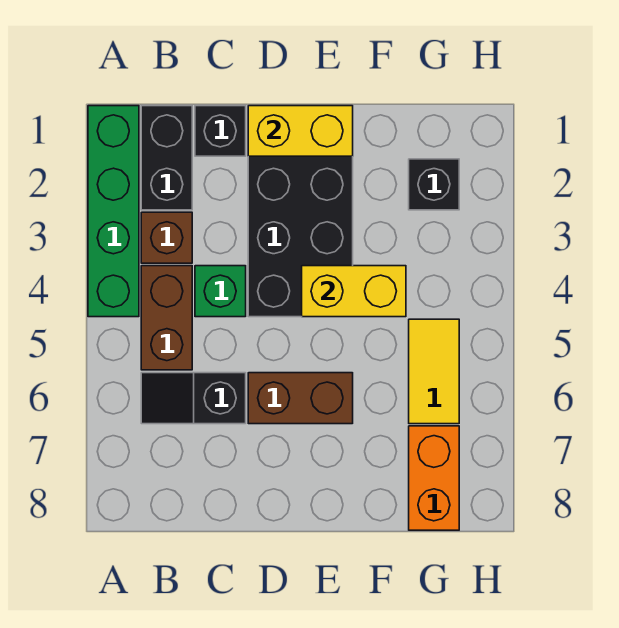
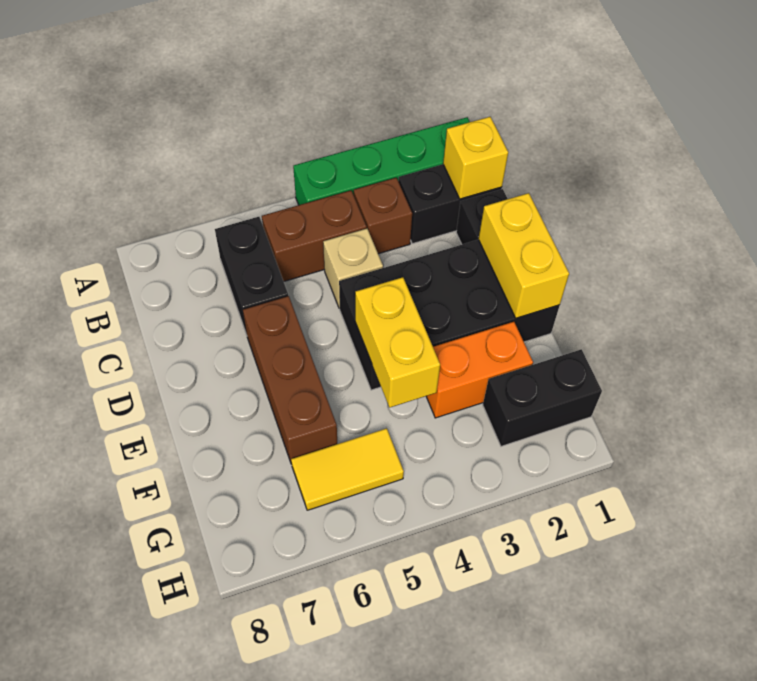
none -> yellow 1x1 brick [443,117,508,199]
black 1x2 slope [141,373,246,424] -> black 1x2 brick [215,217,288,335]
green 1x1 brick [195,266,246,317] -> tan 1x1 brick [323,229,383,308]
brown 1x2 brick [248,373,353,424] -> brown 1x3 brick [243,296,337,464]
black 1x1 brick [409,159,459,210] -> black 1x2 brick [483,349,602,446]
orange 1x2 brick [409,426,459,530] -> orange 1x2 brick moved to [426,322,533,418]

